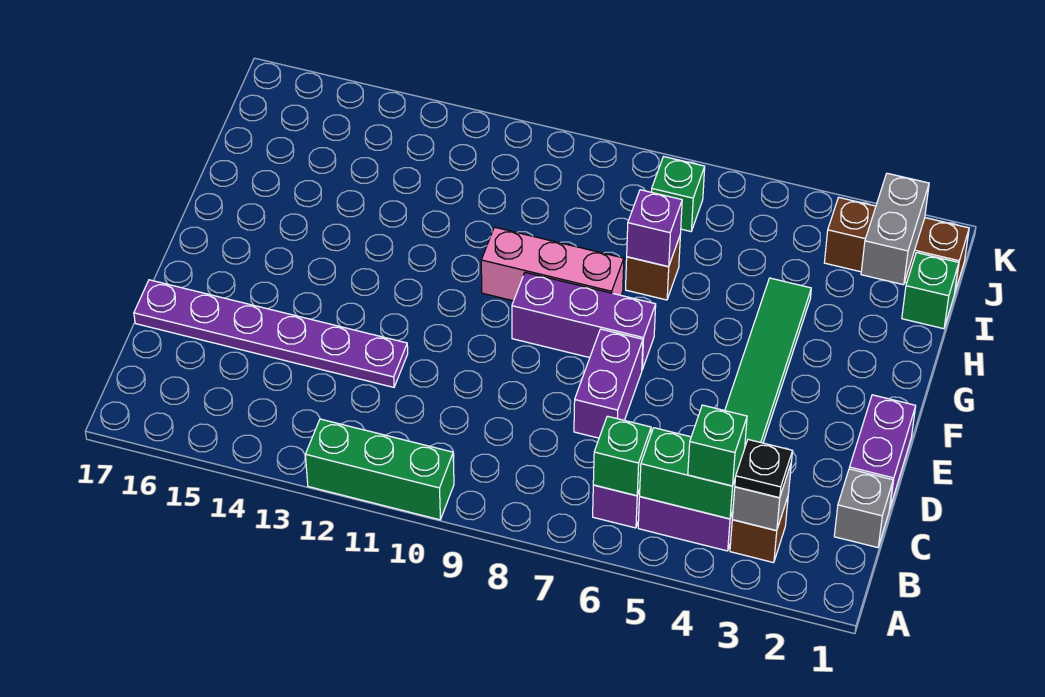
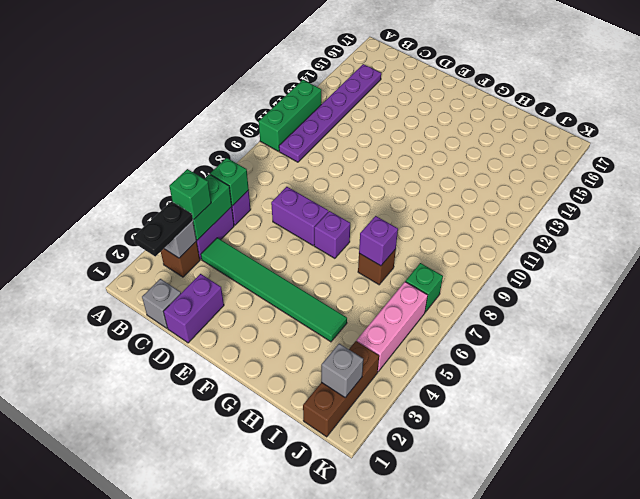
black 1x1 plate [735,440,793,498] -> black 1x2 plate [133,201,193,256]
purple 1x2 brick [849,395,916,510] -> purple 1x2 brick turned to [164,274,224,343]
purple 1x6 plate [134,280,408,387] -> purple 1x6 plate moved to [279,64,381,162]
purple 1x3 brick [512,272,656,369] -> purple 1x1 brick [314,211,350,258]
pink 1x3 brick [481,227,624,301] -> pink 1x3 brick moved to [357,282,428,371]
green 1x1 brick [902,253,959,329] -> none
grey 1x2 brick [861,173,929,285] -> grey 1x1 brick [321,344,363,398]

